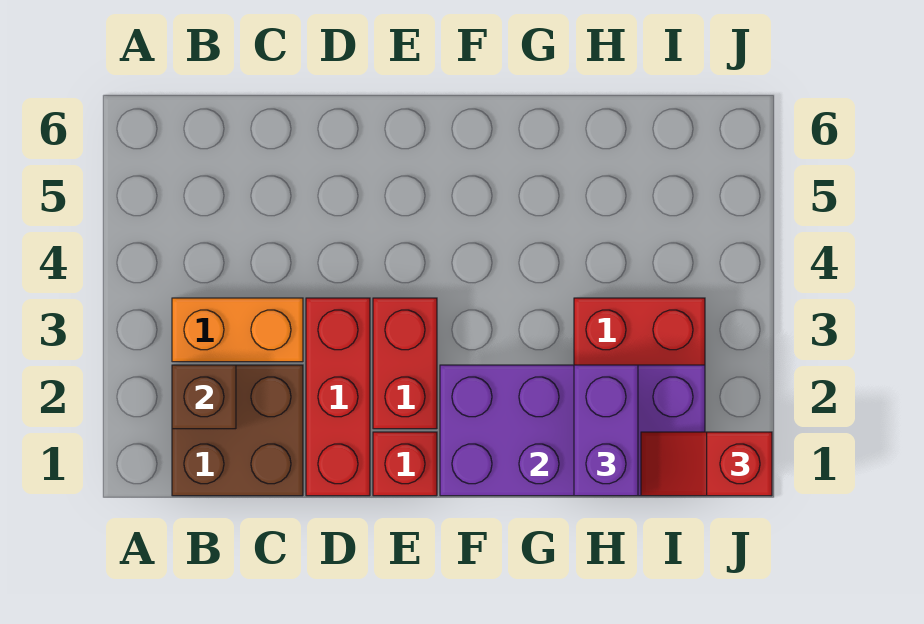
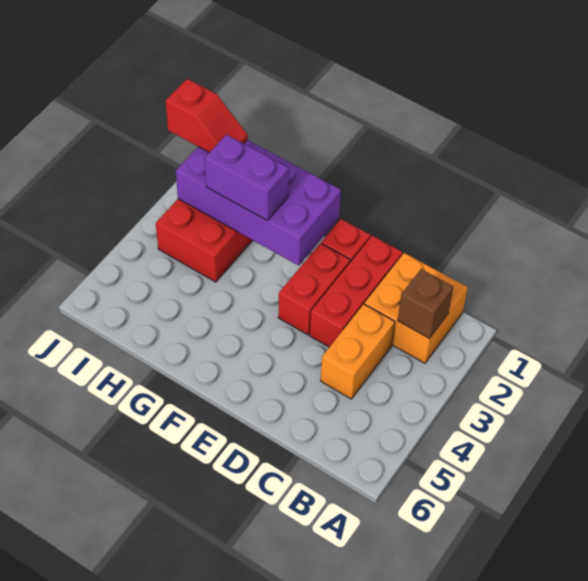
brown 2x2 brick [172,365,303,496] -> orange 2x2 brick [365,253,468,363]
orange 1x2 brick [172,298,303,362] -> orange 1x2 brick turned to [321,304,395,399]
purple 1x2 brick [574,365,638,496] -> purple 1x2 brick turned to [205,135,289,220]

